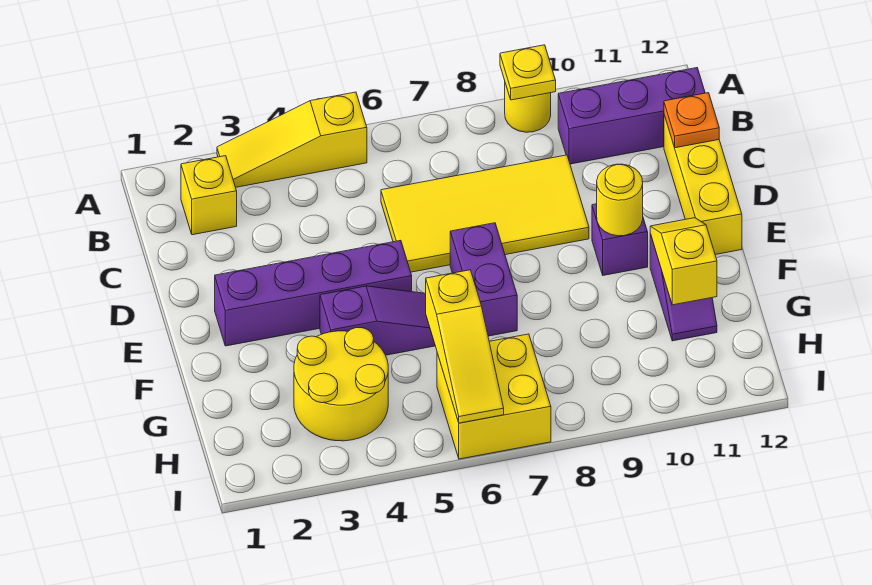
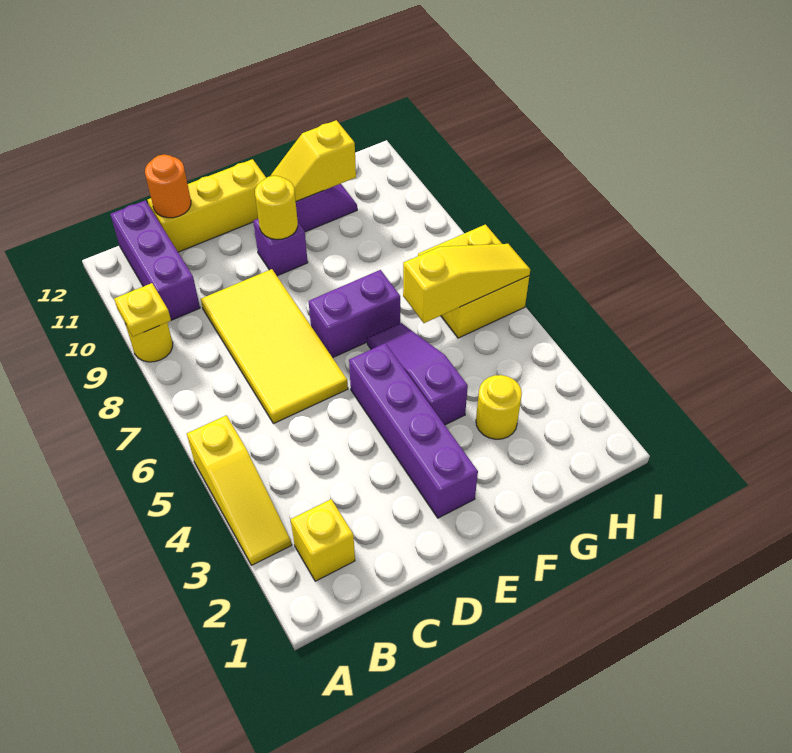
orange 1x1 plate [664,93,719,148] -> orange 1x1 round brick [145,154,191,218]
yellow 2x2 round brick [294,328,388,441] -> yellow 1x1 round brick [476,375,522,439]

